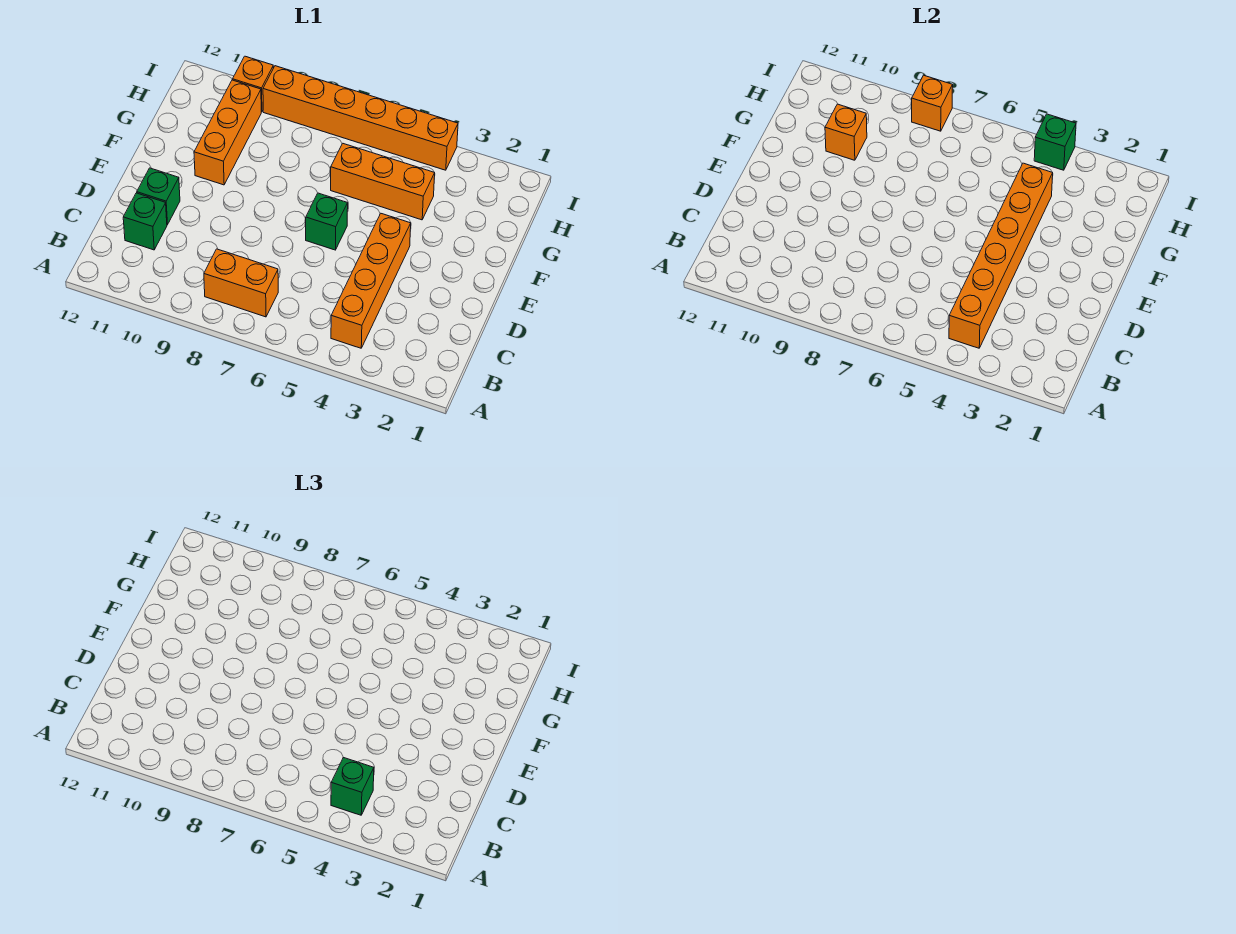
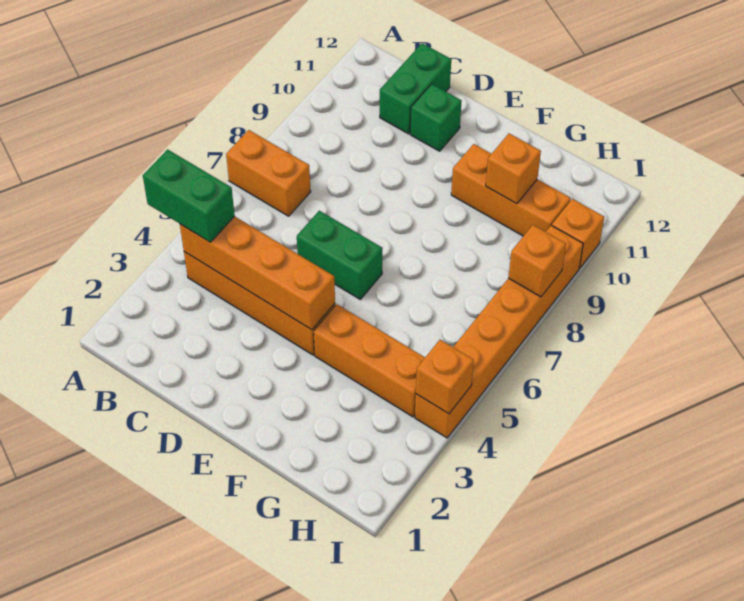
orange 1x6 brick [949,163,1053,348] -> orange 1x4 brick [180,216,335,330]
green 1x1 brick [331,758,374,815] -> green 1x2 brick [143,149,235,242]
orange 1x2 brick [204,249,278,317] -> orange 1x2 brick turned to [226,130,311,216]
green 1x1 brick [123,193,167,250] -> green 1x2 brick [380,43,451,134]
green 1x1 brick [306,193,348,250] -> green 1x2 brick [297,211,383,299]
orange 1x3 brick [331,144,435,220] -> orange 1x3 brick turned to [314,304,425,417]
green 1x1 brick [1034,114,1076,170] -> orange 1x1 brick [416,340,474,414]

